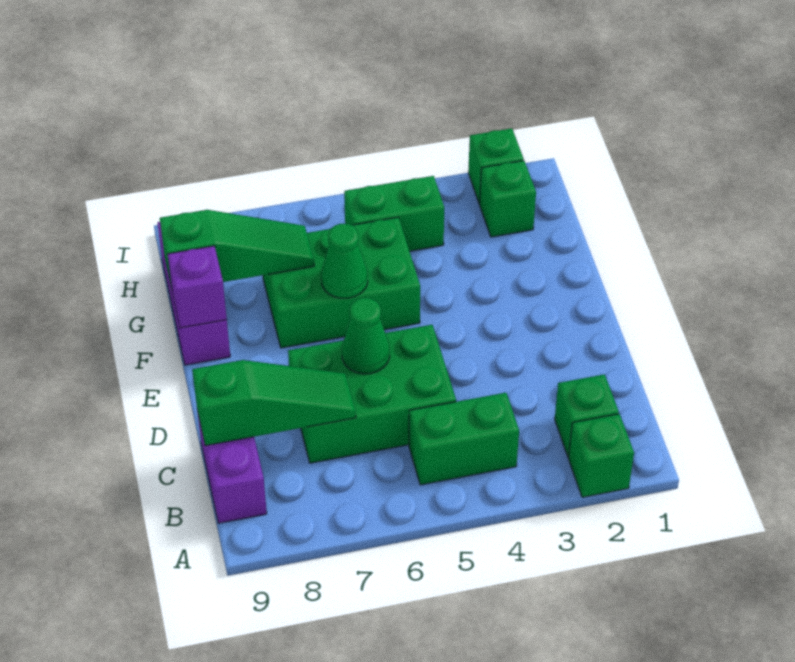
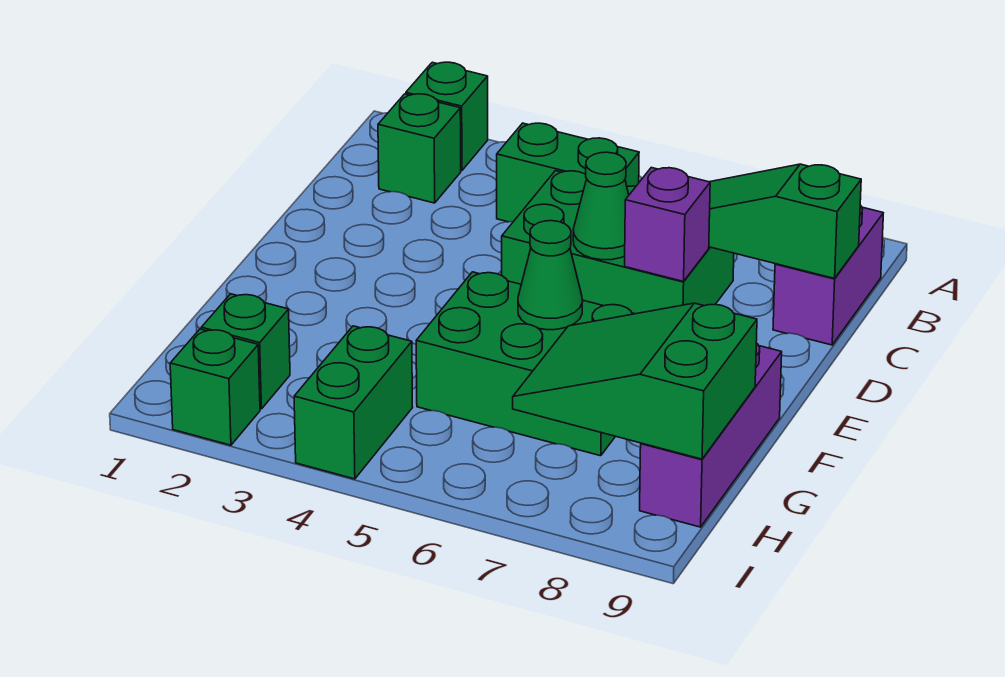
purple 1x1 brick [167,246,227,328] -> purple 1x1 brick moved to [625,168,710,281]
green 1x3 slope [160,210,314,288] -> green 2x3 slope [513,303,757,459]
green 1x2 brick [344,176,444,251] -> green 1x2 brick turned to [294,326,413,479]

